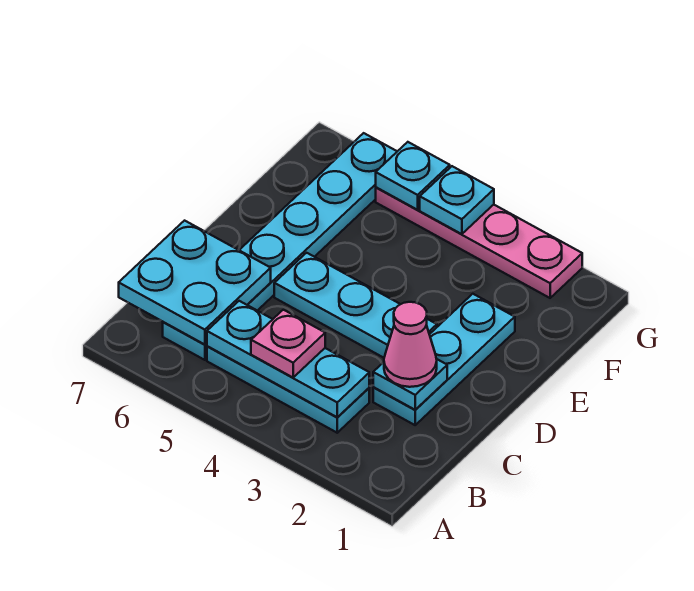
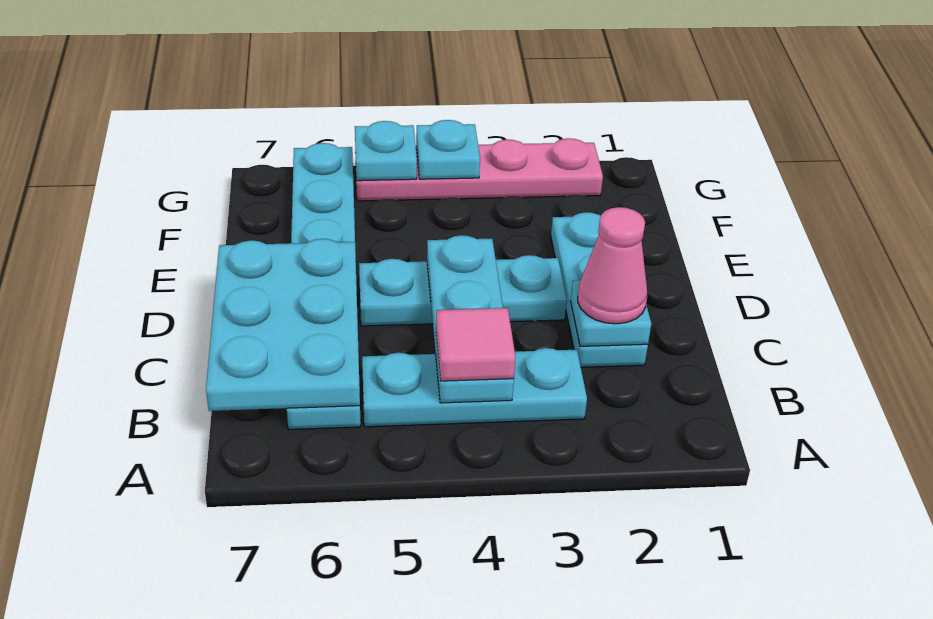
cyan 1x3 plate [207,301,369,417] -> cyan 1x3 plate turned to [427,235,514,403]
pink 1x1 plate [251,310,325,377] -> pink 1x1 tile [436,308,516,381]
cyan 2x2 plate [119,221,271,345] -> cyan 2x3 plate [206,239,360,411]

